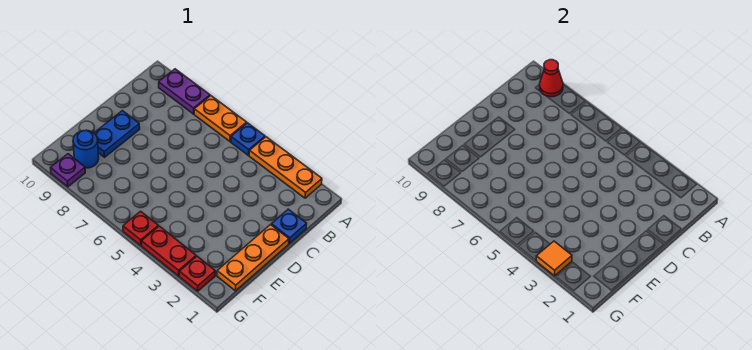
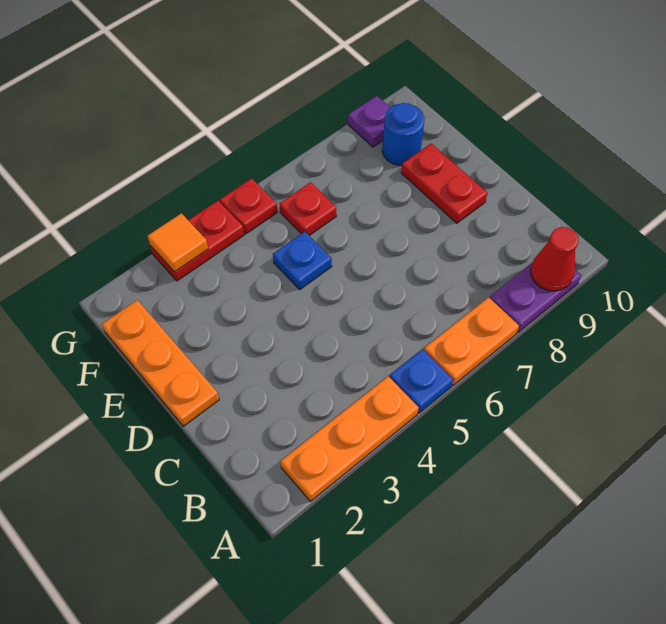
blue 1x1 plate [271,209,307,243] -> blue 1x1 plate moved to [273,232,332,289]
blue 1x2 plate [94,111,140,157] -> red 1x2 plate [401,144,487,223]
red 1x1 plate [179,256,215,291] -> red 1x1 plate moved to [280,182,336,235]

